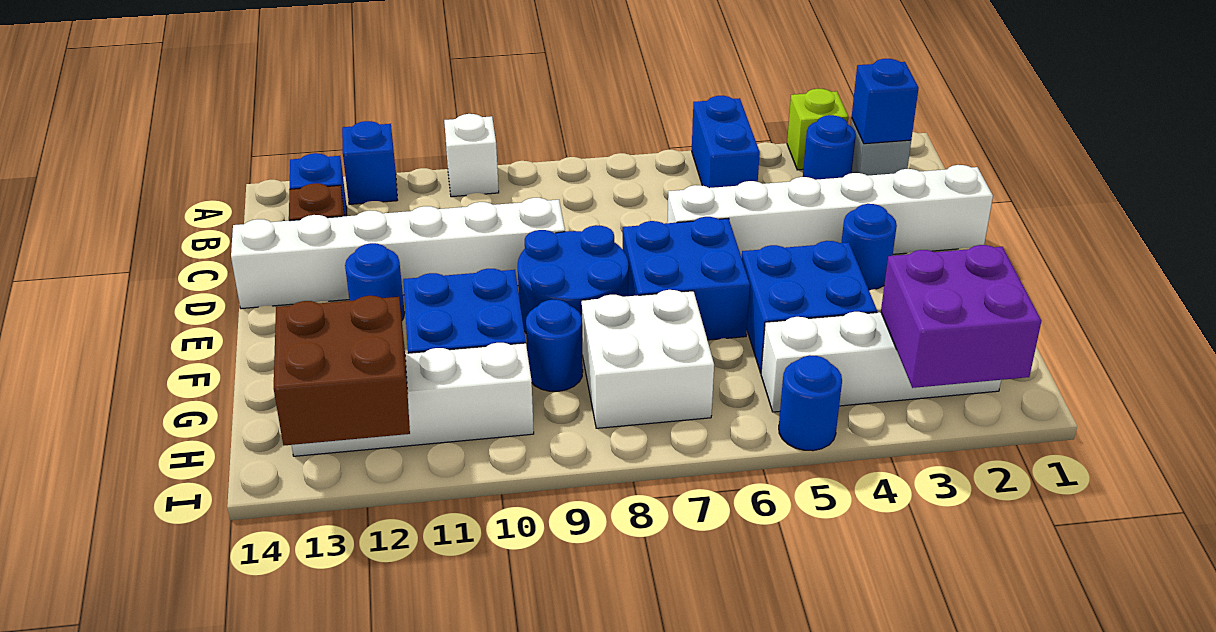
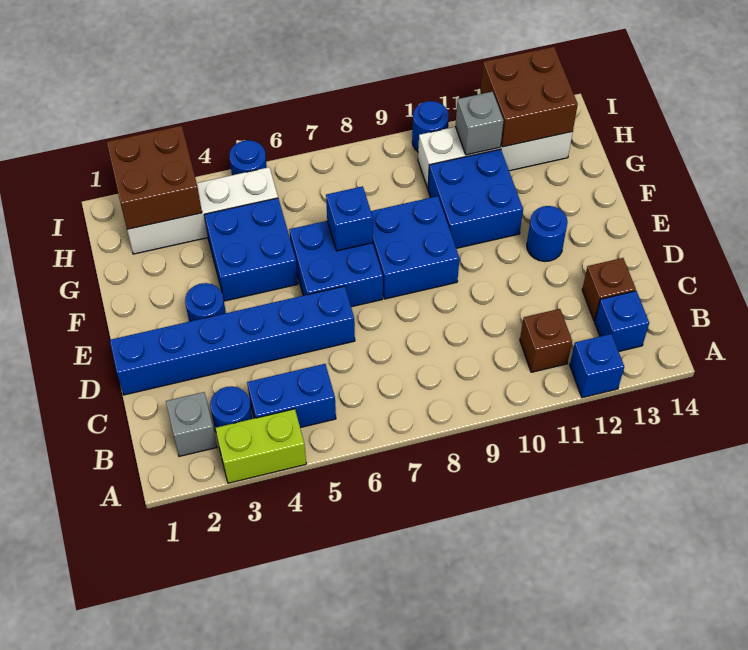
lime 1x1 brick [787,89,848,170] -> lime 1x2 brick [215,409,306,483]
blue 1x2 brick [692,96,760,188] -> blue 1x2 brick turned to [247,364,336,428]
white 1x1 brick [444,114,499,197] -> none
blue 1x1 brick [852,59,919,144] -> blue 1x1 brick moved to [326,186,373,251]
none -> brown 1x1 brick [520,309,572,372]
white 1x6 brick [667,165,993,258] -> blue 1x6 brick [110,286,355,395]
white 1x6 brick [231,198,565,309] -> none
blue 2x2 round brick [518,225,628,333] -> blue 2x2 brick [371,196,459,299]
white 2x2 brick [581,290,714,428] -> none
blue 1x1 round brick [526,300,583,391] -> blue 1x1 round brick moved to [412,101,449,152]
purple 2x2 brick [881,245,1041,388] -> brown 2x2 brick [107,126,202,229]
none -> grey 1x1 brick [455,92,504,155]

